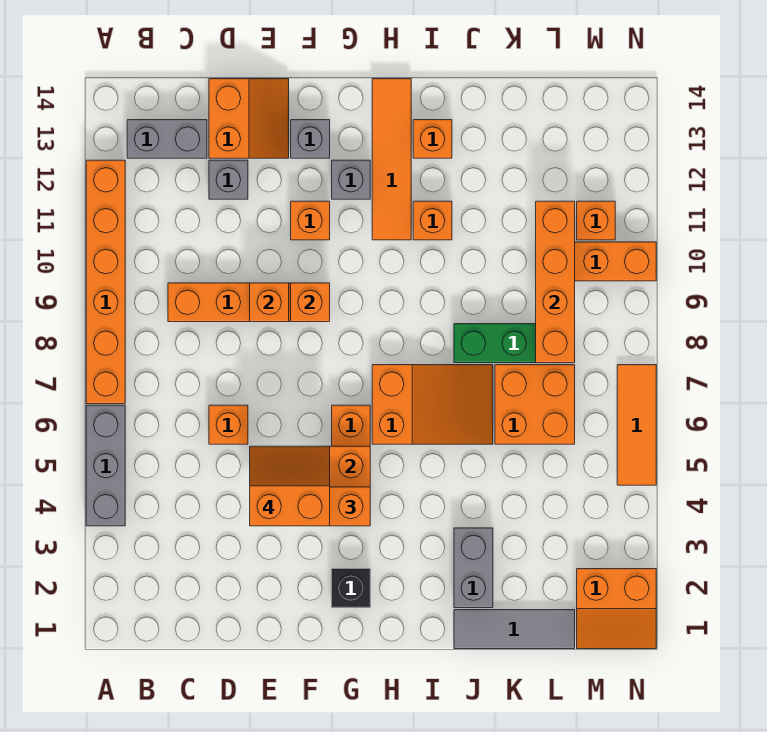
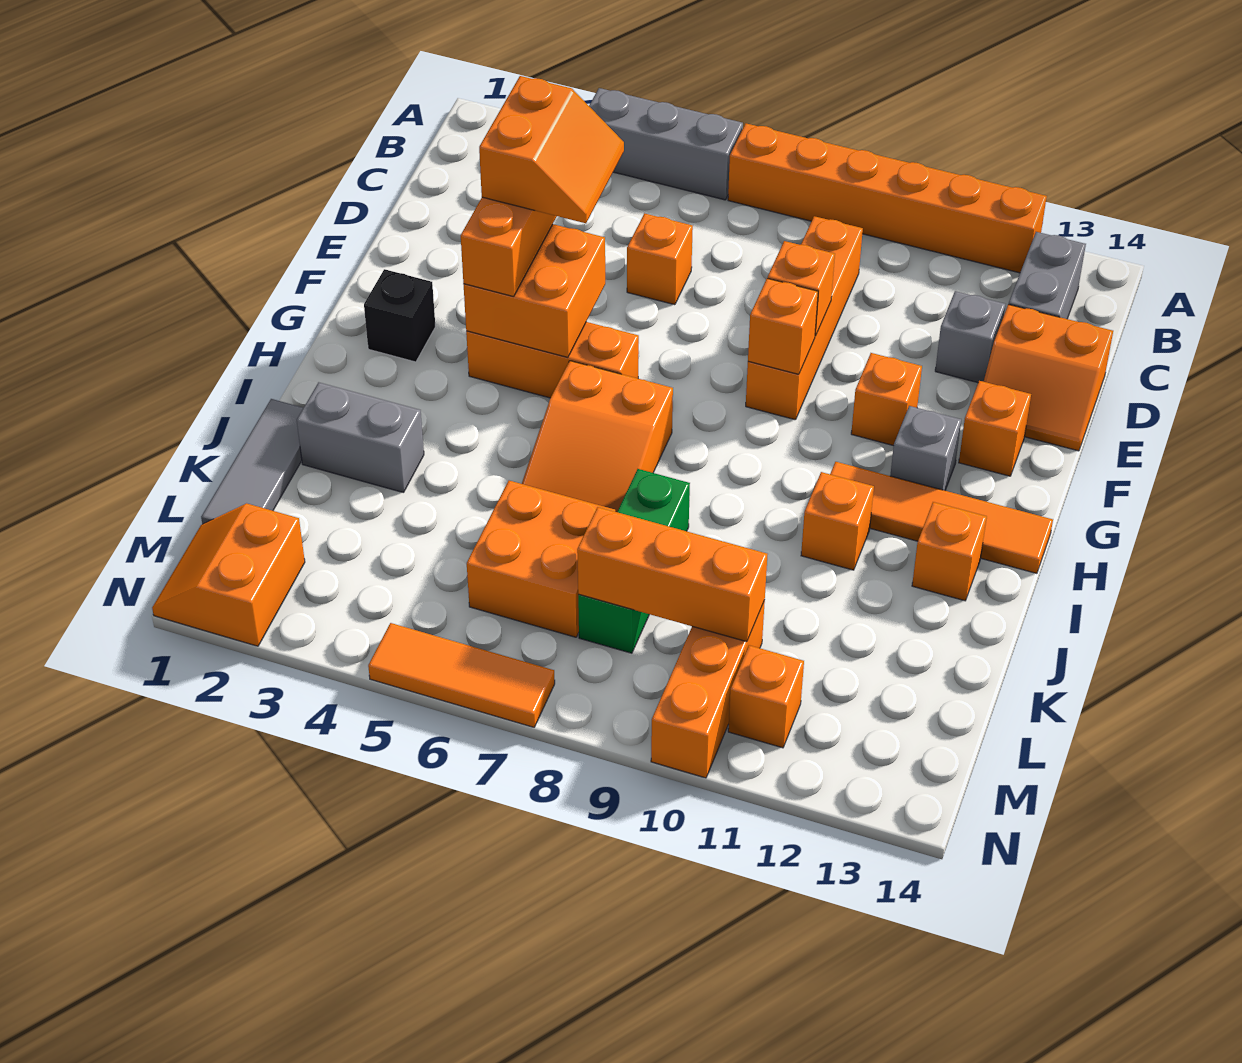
grey 1x1 brick [291,120,330,158] -> orange 1x1 brick [959,381,1031,476]
orange 1x4 brick [536,201,575,363] -> orange 1x3 brick [577,507,767,642]

